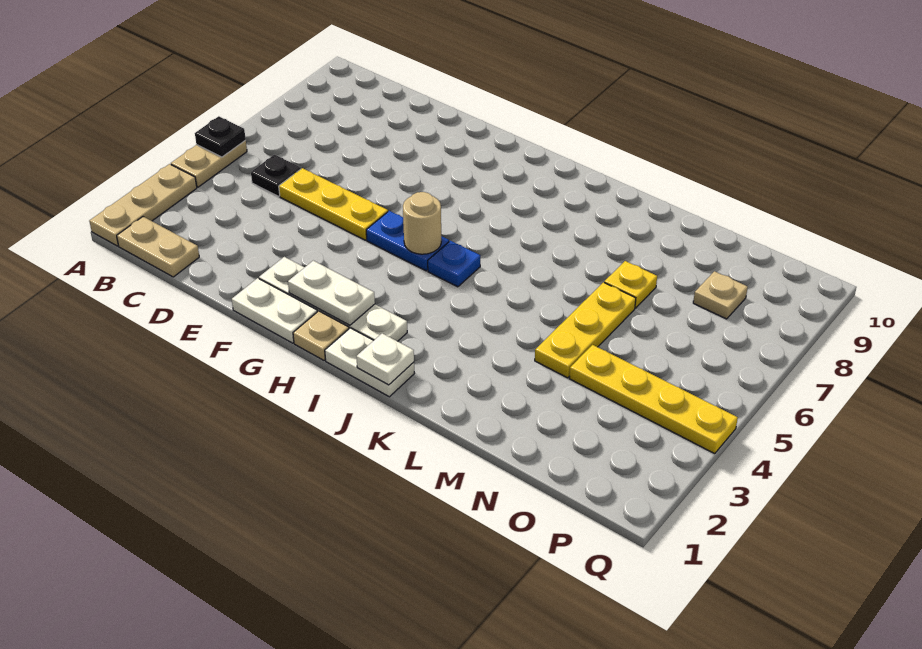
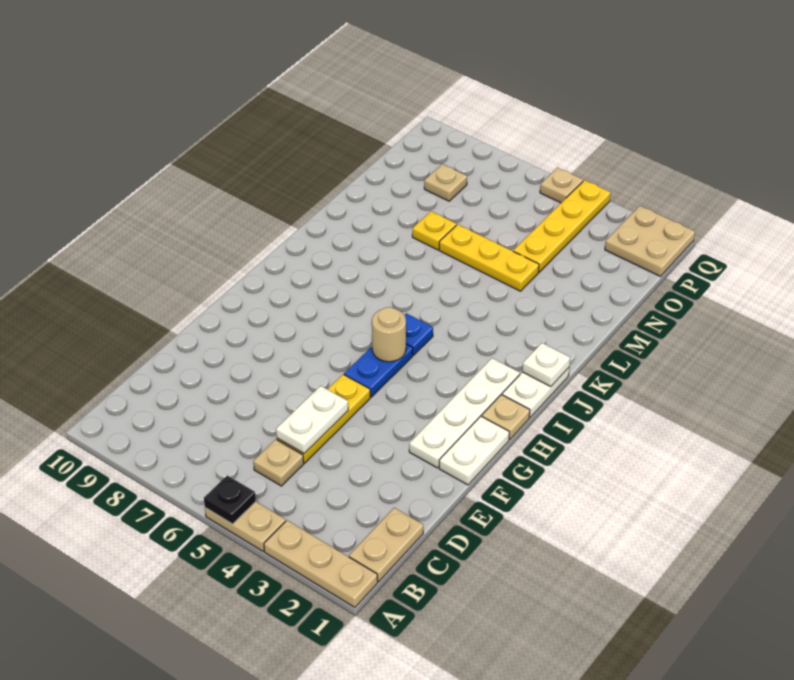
black 1x1 plate [251,155,301,196] -> tan 1x1 plate [253,439,304,486]
white 1x2 plate [288,261,375,325] -> white 1x2 plate moved to [276,386,348,453]
none -> tan 2x2 plate [605,206,695,276]
none -> tan 1x1 plate [540,168,583,203]

